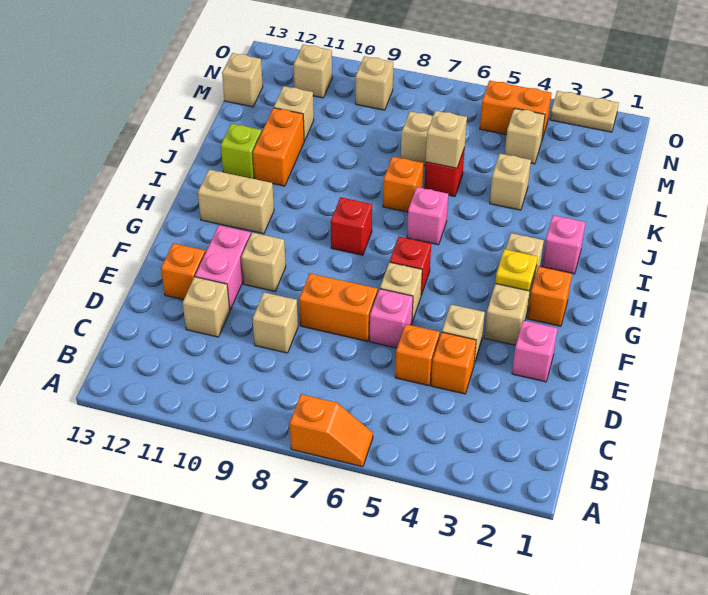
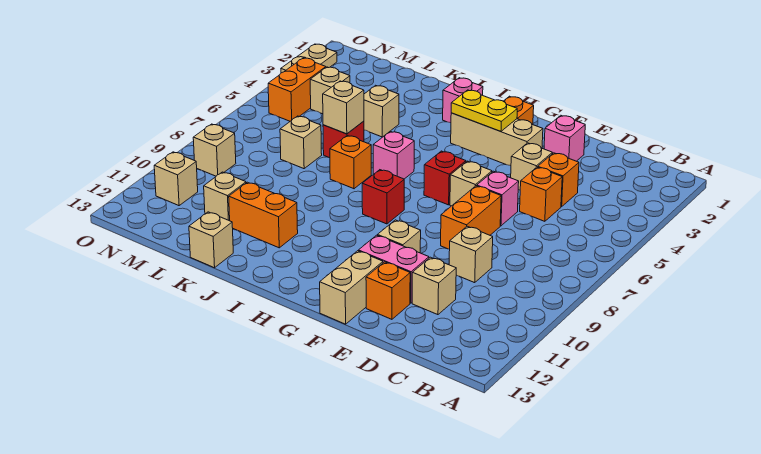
orange 1x2 slope [290,394,373,467] -> none
yellow 1x1 plate [495,249,538,291] -> yellow 1x2 plate [451,90,517,131]
tan 1x2 brick [198,170,274,234] -> tan 1x2 brick moved to [320,251,383,324]
lime 1x1 brick [221,124,262,179] -> none
tan 1x1 brick [222,53,263,107] -> tan 1x1 brick moved to [189,212,233,268]

